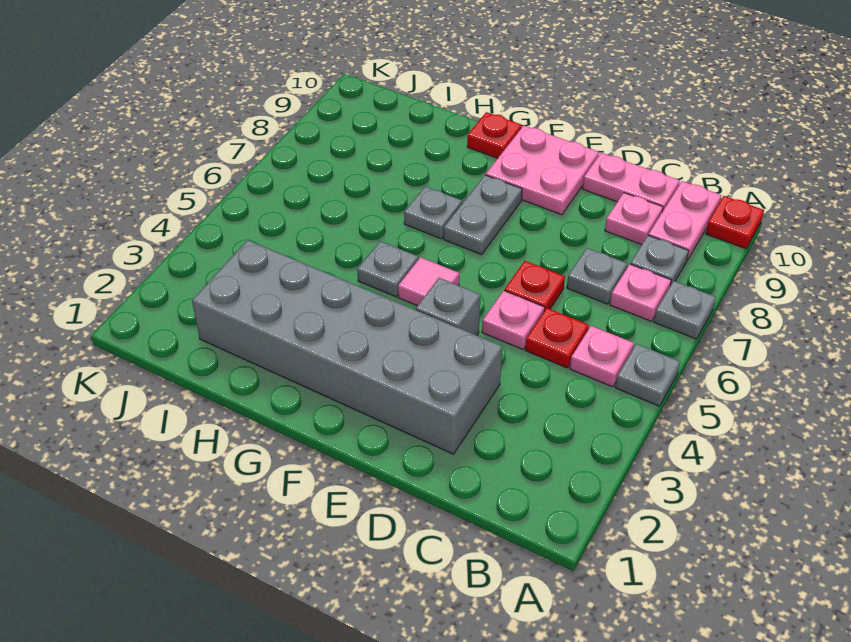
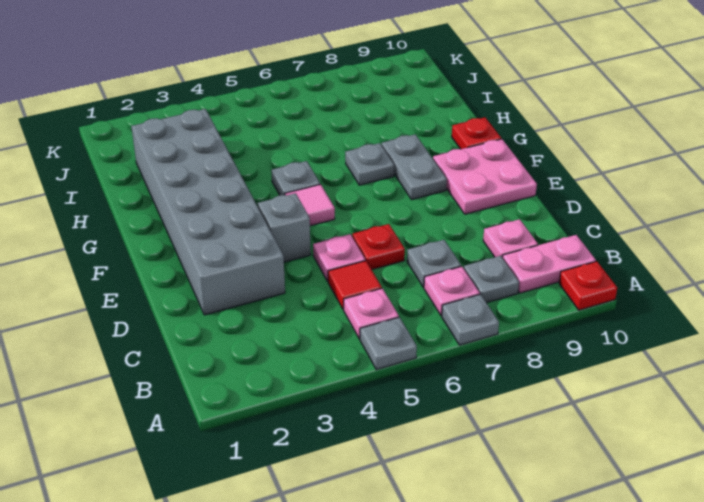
red 1x1 plate [525,308,589,368] -> red 1x1 tile [328,261,382,310]
pink 1x2 plate [582,153,680,212] -> none
grey 1x2 plate [444,175,522,255] -> grey 1x2 plate turned to [382,134,447,200]

